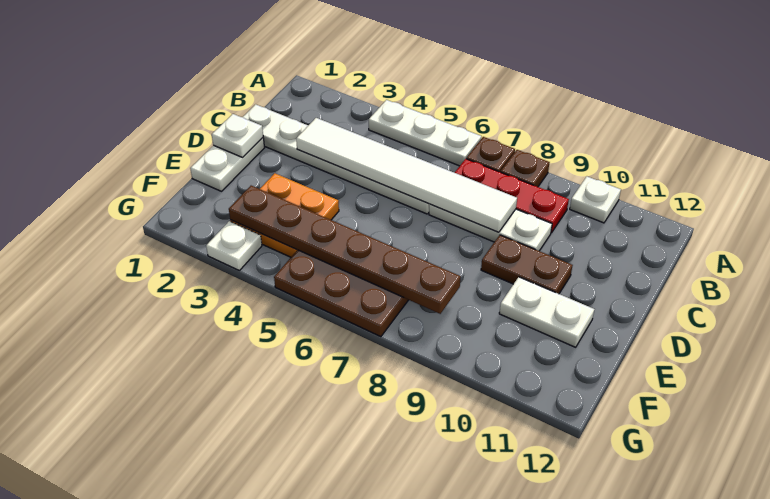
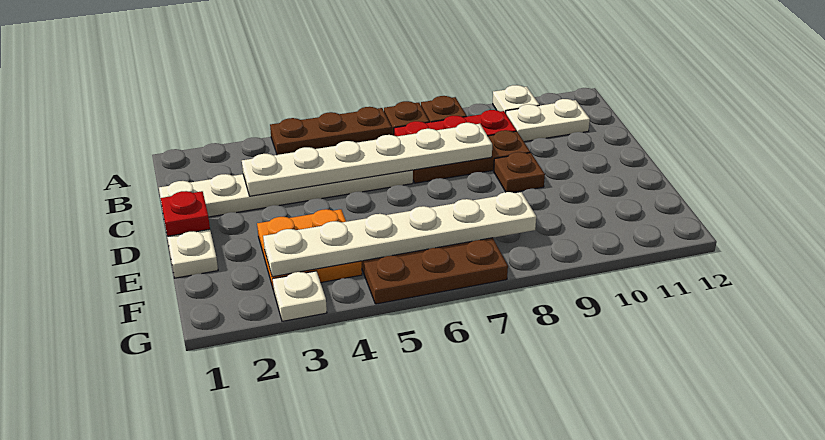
white 1x3 plate [369,100,481,166] -> brown 1x3 plate [270,107,392,155]
white 1x6 tile [296,118,517,232] -> white 1x6 plate [242,123,492,196]
white 1x3 plate [429,204,552,251] -> brown 1x3 plate [413,130,530,183]
white 1x1 plate [212,114,263,157] -> red 1x1 plate [161,191,210,236]
brown 1x2 plate [481,235,573,294] -> brown 1x1 plate [494,152,545,192]
white 1x2 plate [499,277,594,347] -> white 1x2 plate moved to [506,99,590,142]
brown 1x6 plate [229,186,461,314] -> white 1x6 plate [263,192,536,277]

